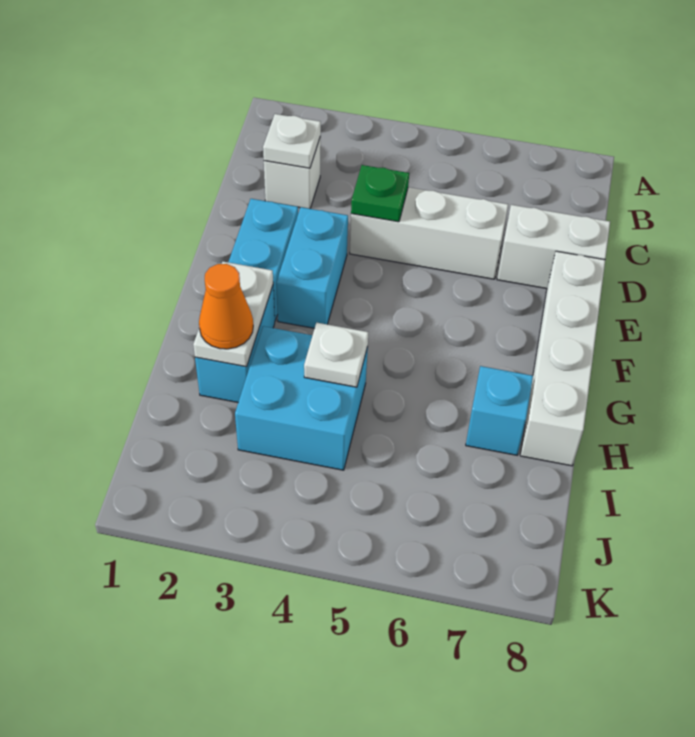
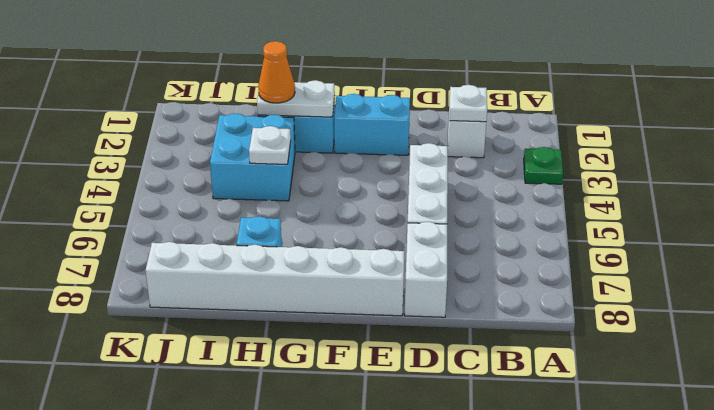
green 1x1 plate [351,165,409,222] -> green 1x1 plate moved to [524,147,563,184]
cyan 1x2 brick [276,207,348,328] -> none
white 1x4 brick [520,251,605,466] -> white 1x6 brick [145,242,404,316]

